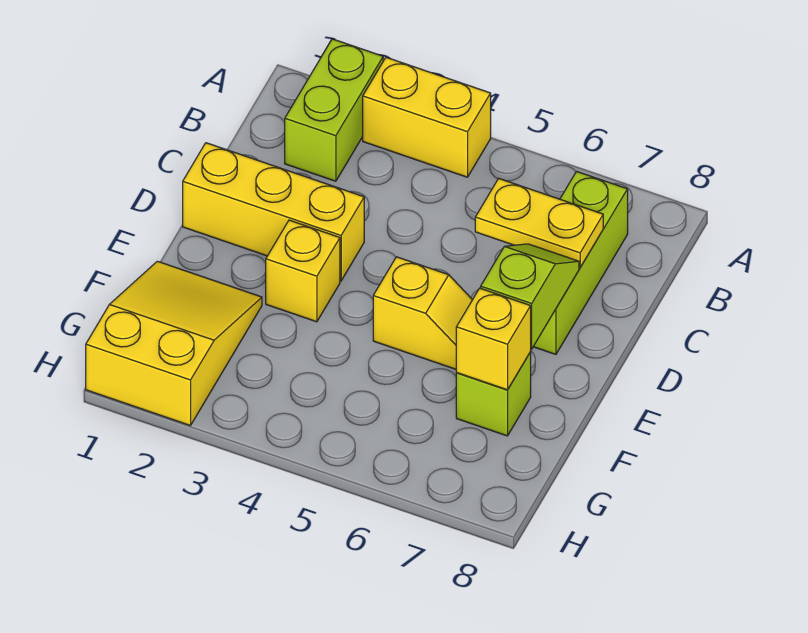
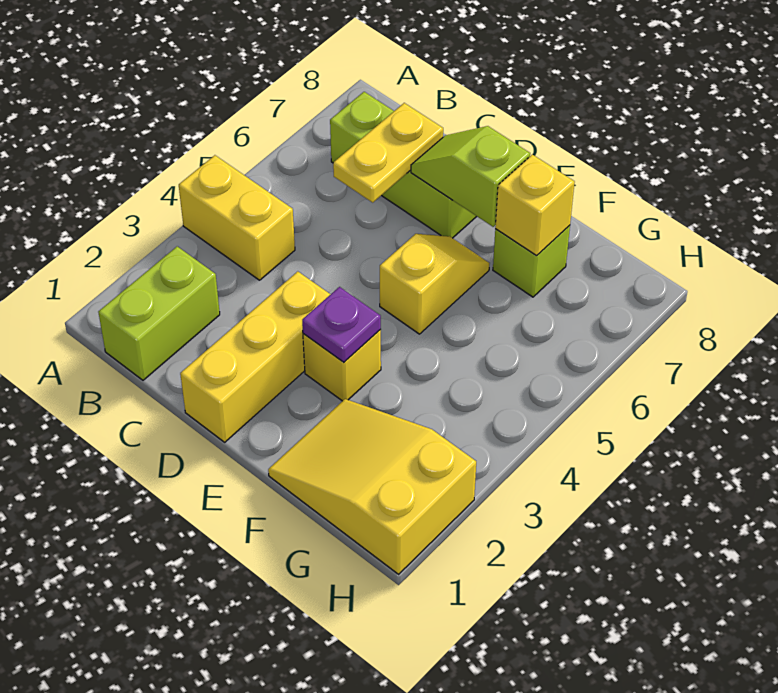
lime 1x2 brick [285,39,383,181] -> lime 1x2 brick turned to [98,246,220,380]
yellow 1x2 brick [363,57,491,177] -> yellow 1x2 brick turned to [179,155,295,280]
none -> purple 1x1 plate [302,287,381,362]

